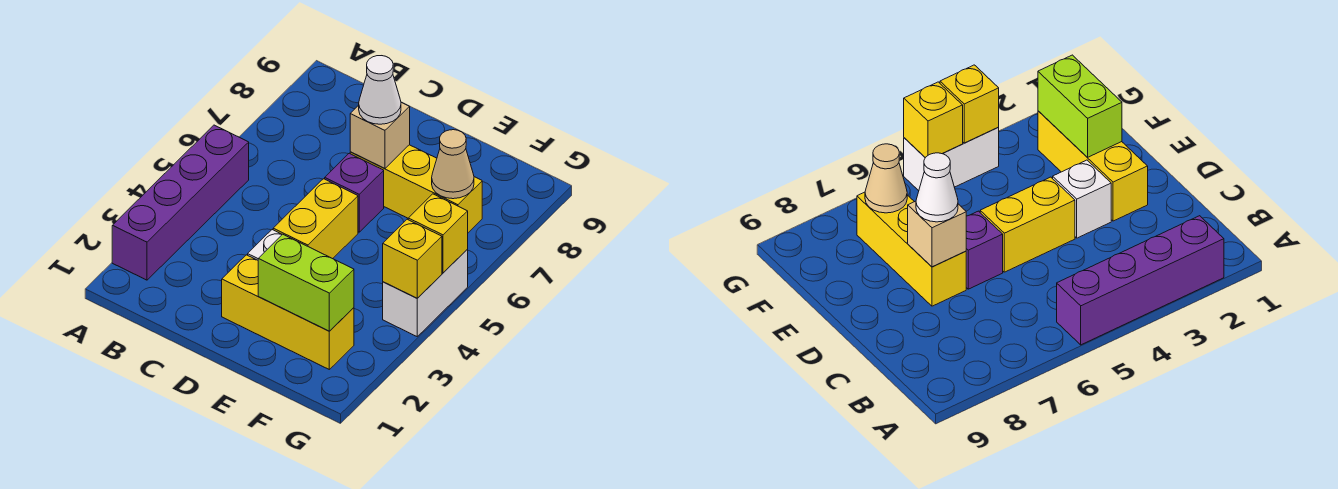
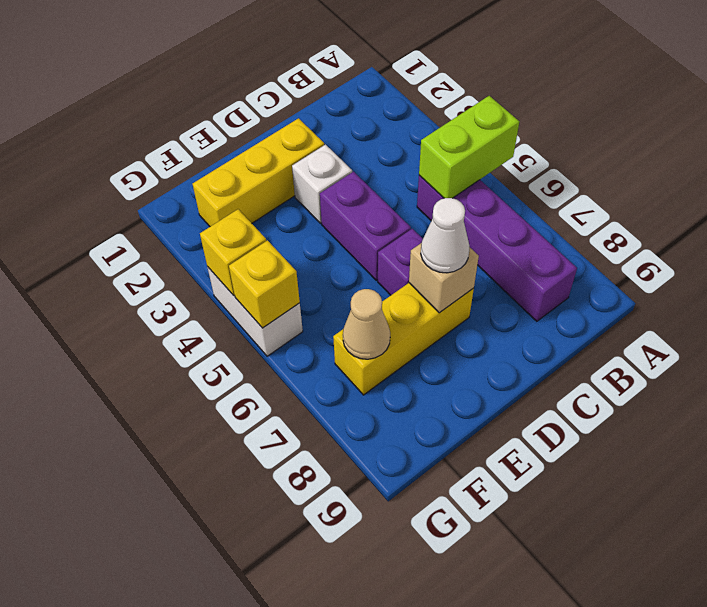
purple 1x4 brick [112,125,249,280] -> purple 1x4 brick moved to [417,175,577,321]
yellow 1x2 brick [273,179,358,259] -> purple 1x2 brick [320,172,411,280]
lime 1x2 brick [258,234,354,331] -> lime 1x2 brick moved to [419,96,519,198]

